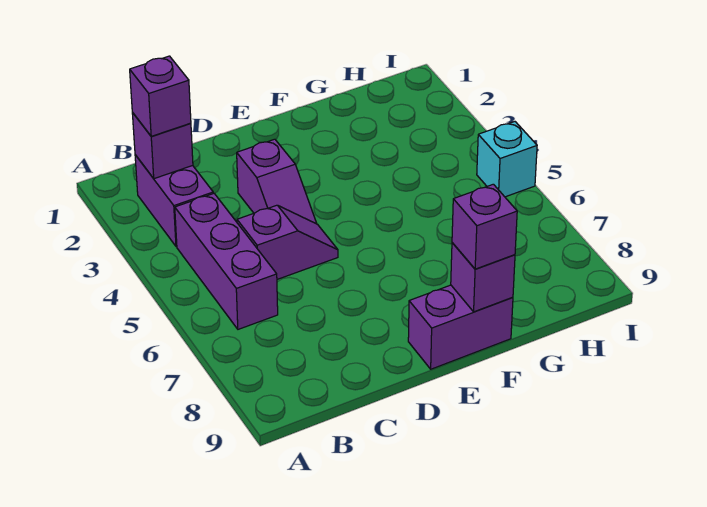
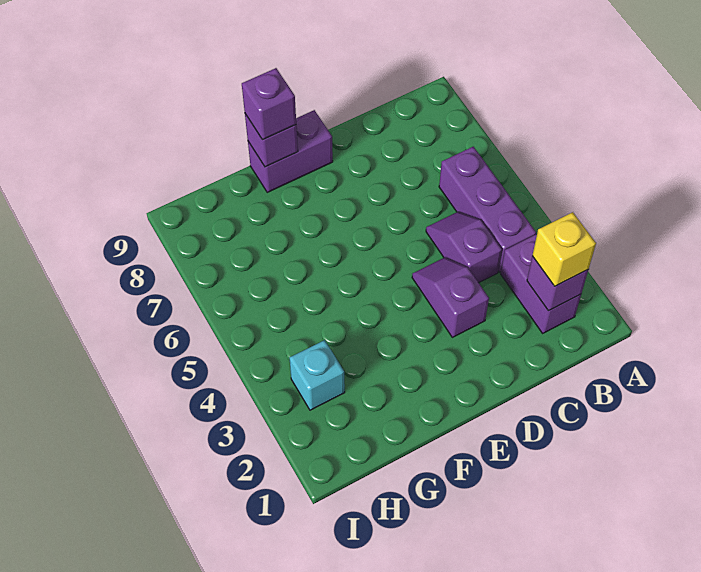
purple 1x1 brick [130,56,191,136] -> yellow 1x1 brick [532,212,596,286]
purple 1x2 slope [237,205,338,279] -> purple 1x2 slope turned to [426,212,502,283]
cyan 1x1 brick [477,122,537,197] -> cyan 1x1 brick moved to [289,340,345,410]

